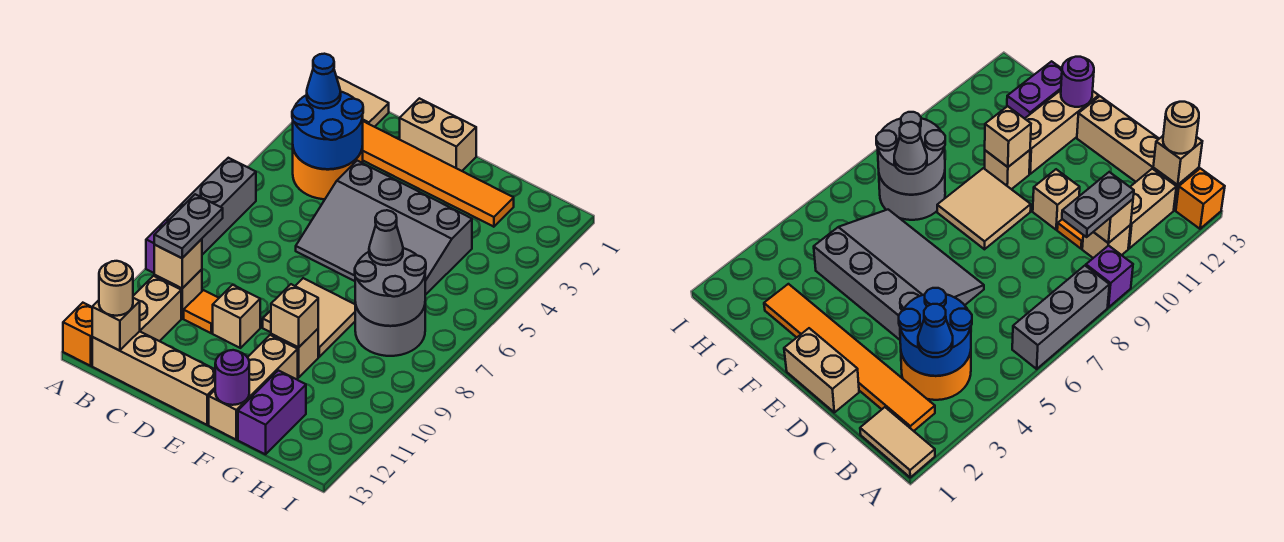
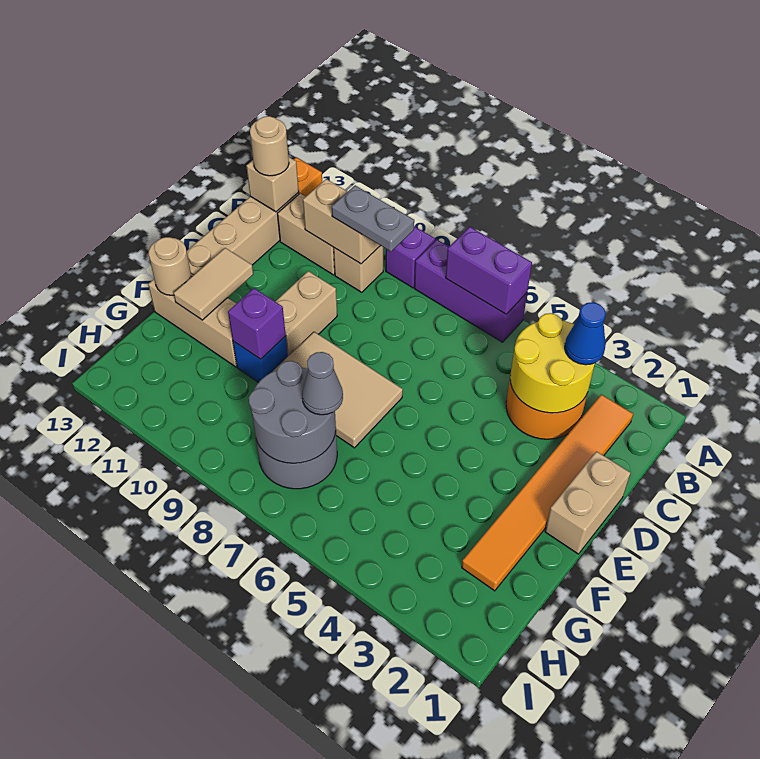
tan 1x2 tile [336,76,389,127] -> tan 1x2 tile moved to [174,248,253,320]
grey 1x3 brick [167,158,256,255] -> purple 1x3 brick [414,240,527,342]
blue 2x2 round brick [292,92,363,169] -> yellow 2x2 round brick [510,313,595,413]
tan 1x1 brick [154,239,202,288] -> tan 1x2 brick [303,179,380,264]
orange 1x1 tile [184,290,219,333] -> none
grey 3x4 slope [296,161,472,295] -> none
tan 1x1 brick [213,285,260,348] -> tan 1x2 brick [275,271,337,356]
tan 2x2 tile [263,278,355,357] -> tan 2x3 tile [274,332,403,448]
tan 1x1 brick [271,329,318,377] -> blue 1x1 brick [233,336,288,383]
tan 1x1 brick [271,284,318,347] -> purple 1x1 brick [228,288,286,359]
purple 1x1 round brick [215,350,249,405] -> tan 1x1 round brick [149,237,191,295]
purple 1x2 brick [238,371,306,454] -> purple 1x2 brick moved to [446,227,532,314]

